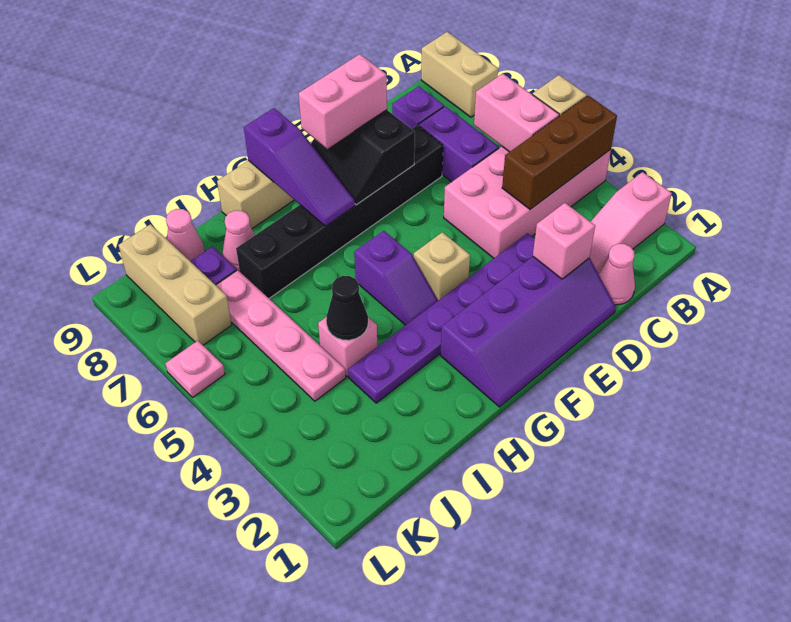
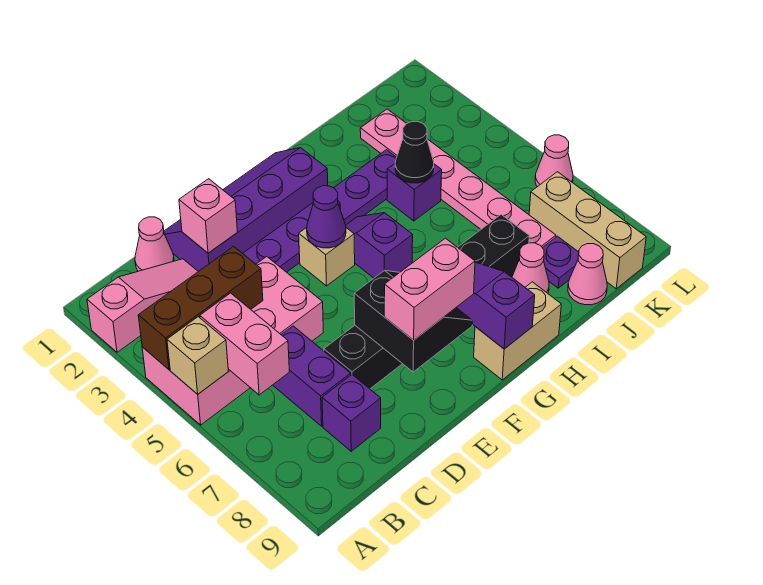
tan 1x2 brick [421,32,498,117] -> none
none -> purple 1x1 cone [307,186,346,248]
pink 1x1 brick [318,317,377,377] -> purple 1x1 brick [387,164,442,221]
pink 1x4 plate [216,270,346,401] -> pink 1x6 plate [360,109,556,248]
pink 1x1 plate [165,341,225,397] -> pink 1x1 cone [535,135,573,187]

